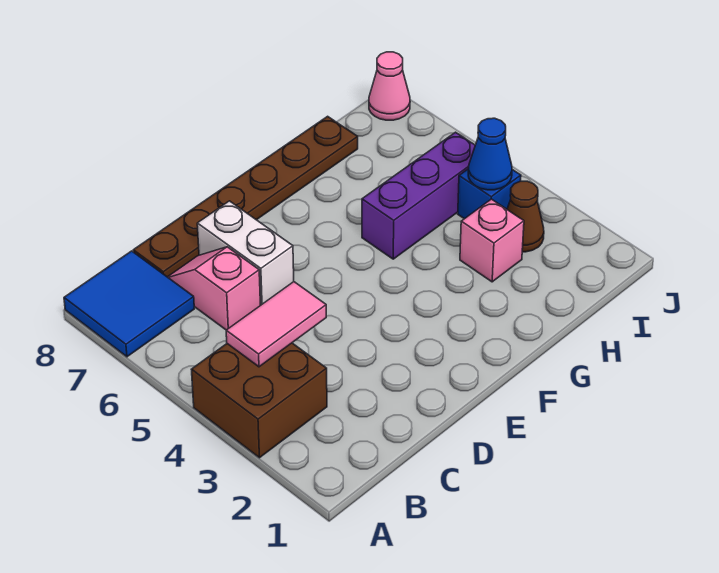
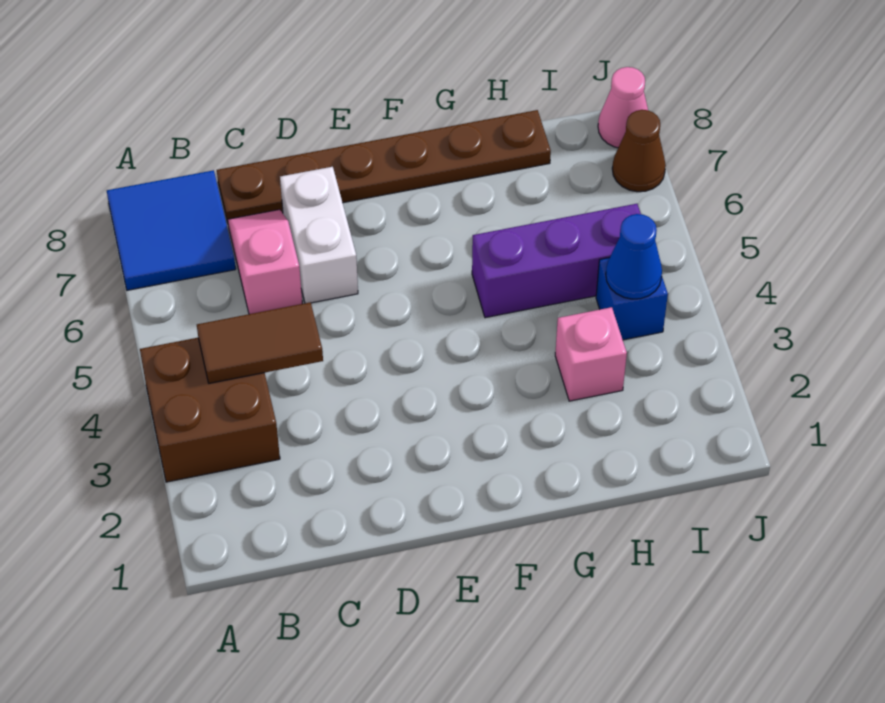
pink 1x2 tile [226,282,326,367] -> brown 1x2 tile [197,302,323,383]
brown 1x1 cone [507,181,544,252] -> brown 1x1 cone moved to [612,110,666,192]

